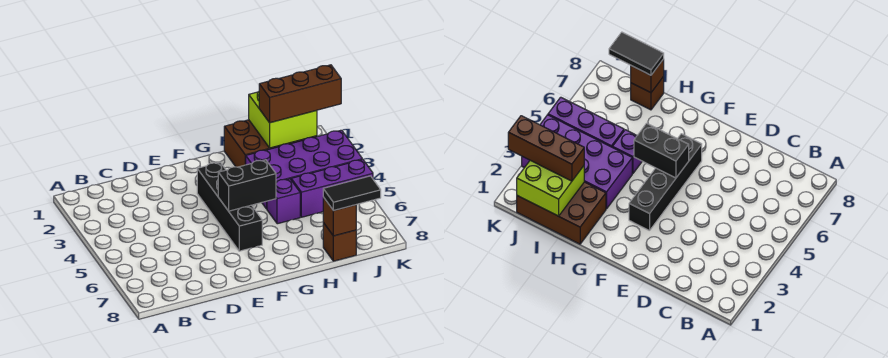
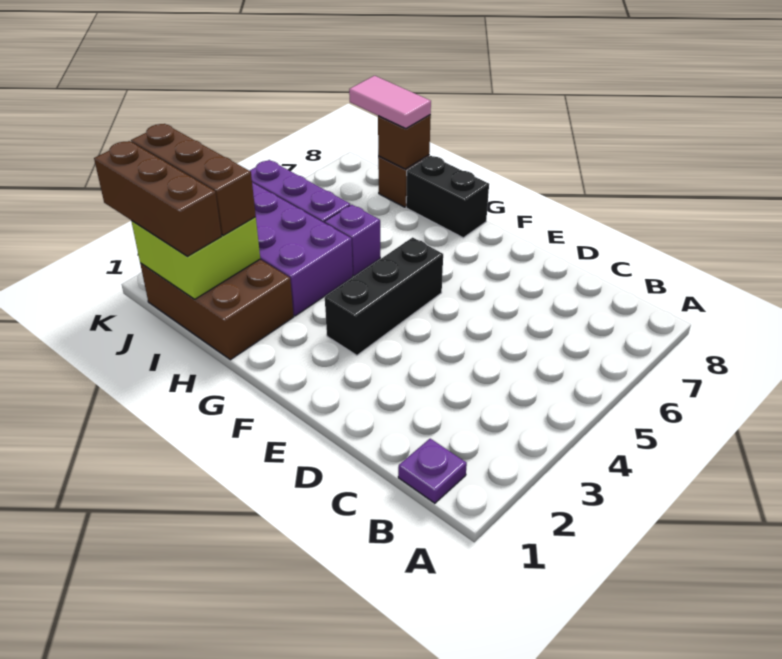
none -> purple 1x1 plate [398,439,467,503]
black 1x4 brick [197,162,262,251] -> black 1x3 brick [325,237,443,355]
black 1x2 brick [218,160,276,211] -> black 1x2 brick moved to [406,156,489,238]
none -> brown 1x3 brick [94,141,222,256]
black 1x2 tile [323,176,381,211] -> pink 1x2 tile [349,76,431,129]

